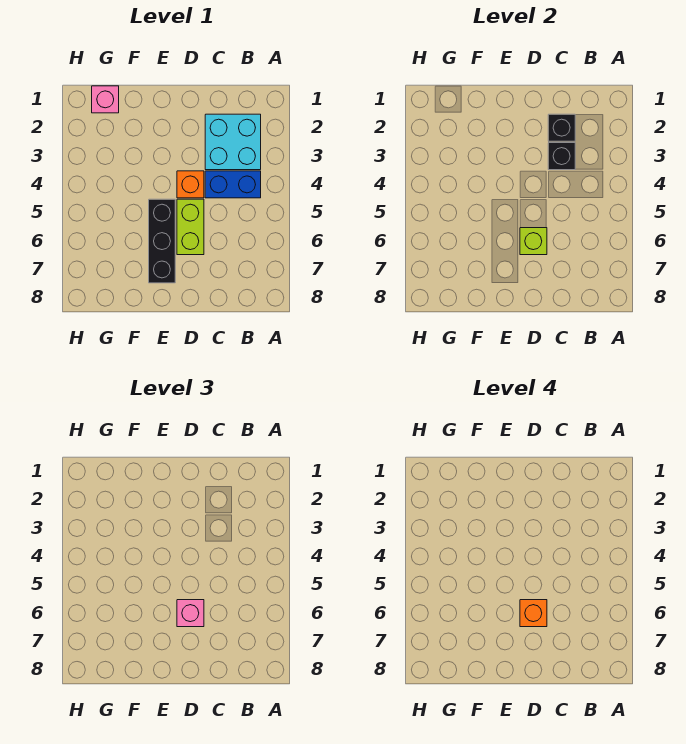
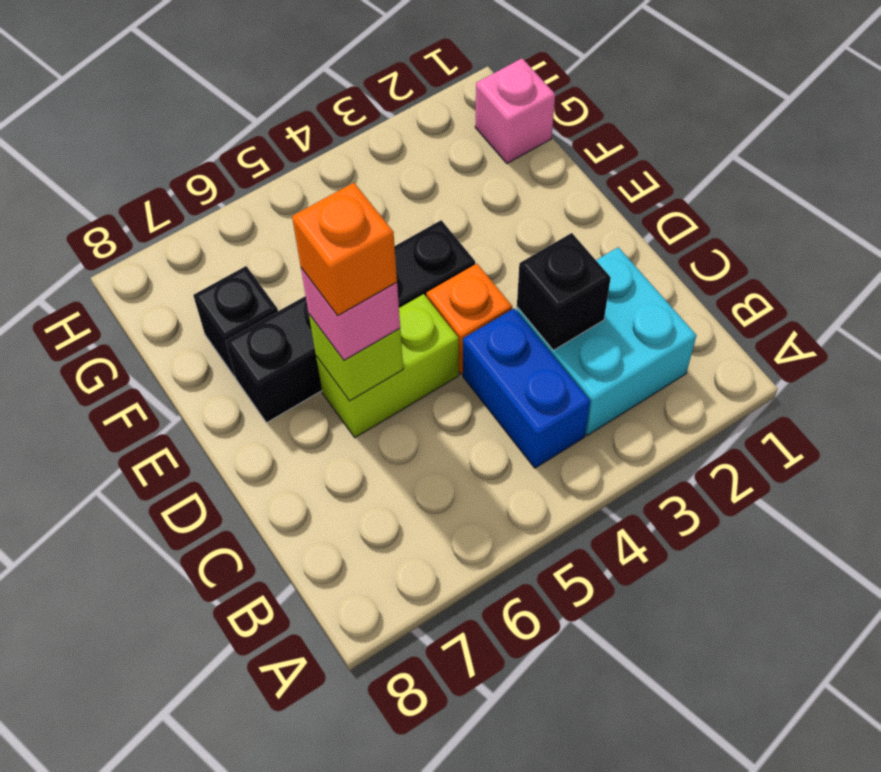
black 1x1 brick [548,114,575,141] -> black 1x1 brick moved to [193,266,278,377]
black 1x3 brick [149,199,175,283] -> black 1x4 brick [226,220,475,423]

